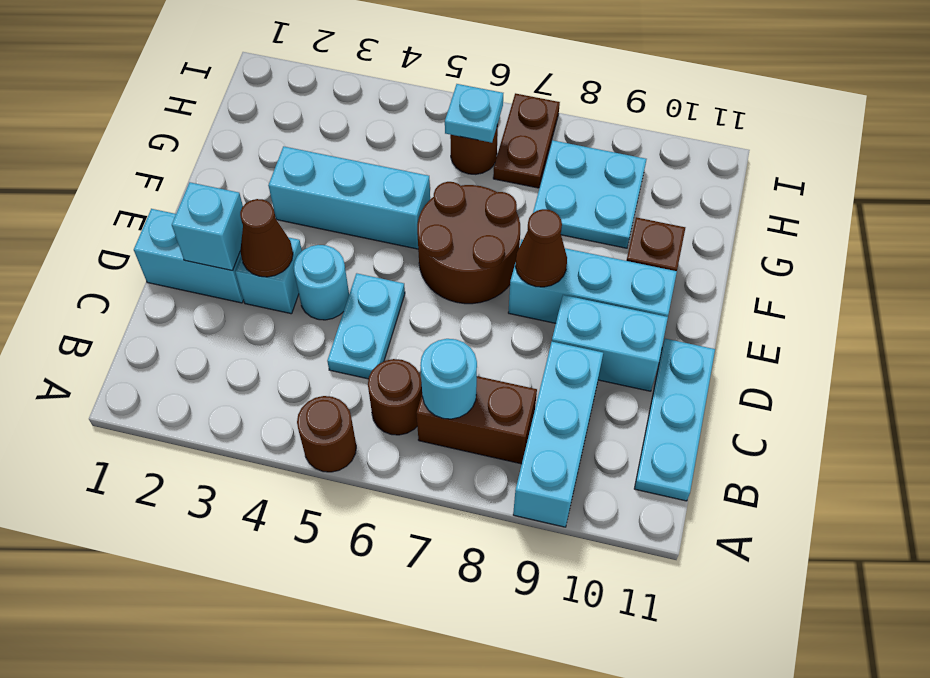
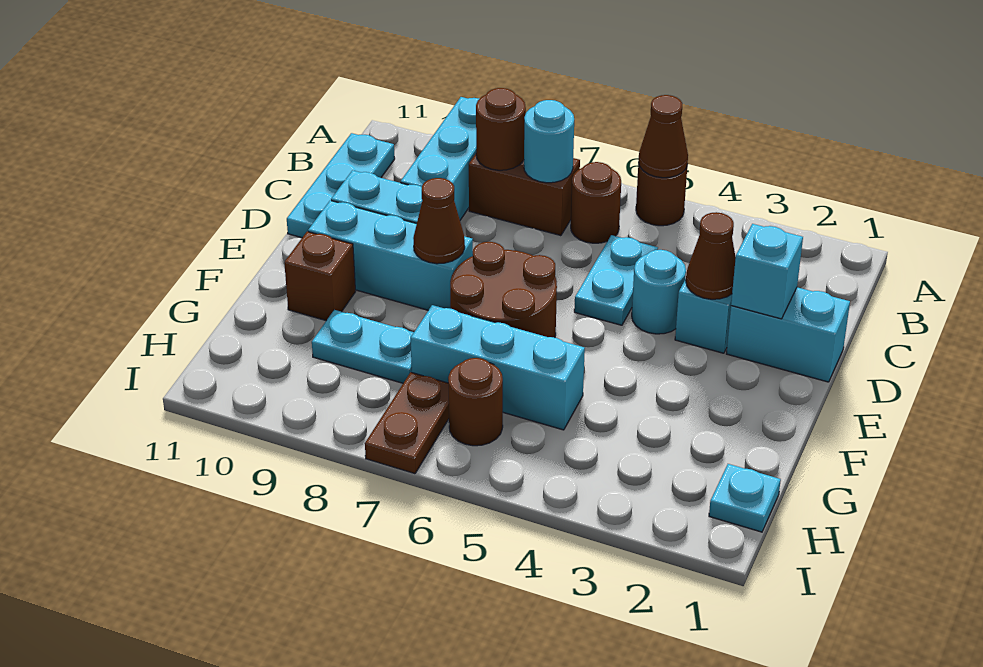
none -> brown 1x1 cone [639,95,688,178]
none -> brown 1x1 round brick [476,88,526,170]
cyan 1x3 brick [268,146,430,249] -> cyan 1x3 brick moved to [411,305,585,430]
cyan 2x2 plate [533,140,647,248] -> cyan 1x2 plate [312,310,414,383]
cyan 1x1 plate [445,84,503,143] -> cyan 1x1 plate moved to [709,464,781,532]

